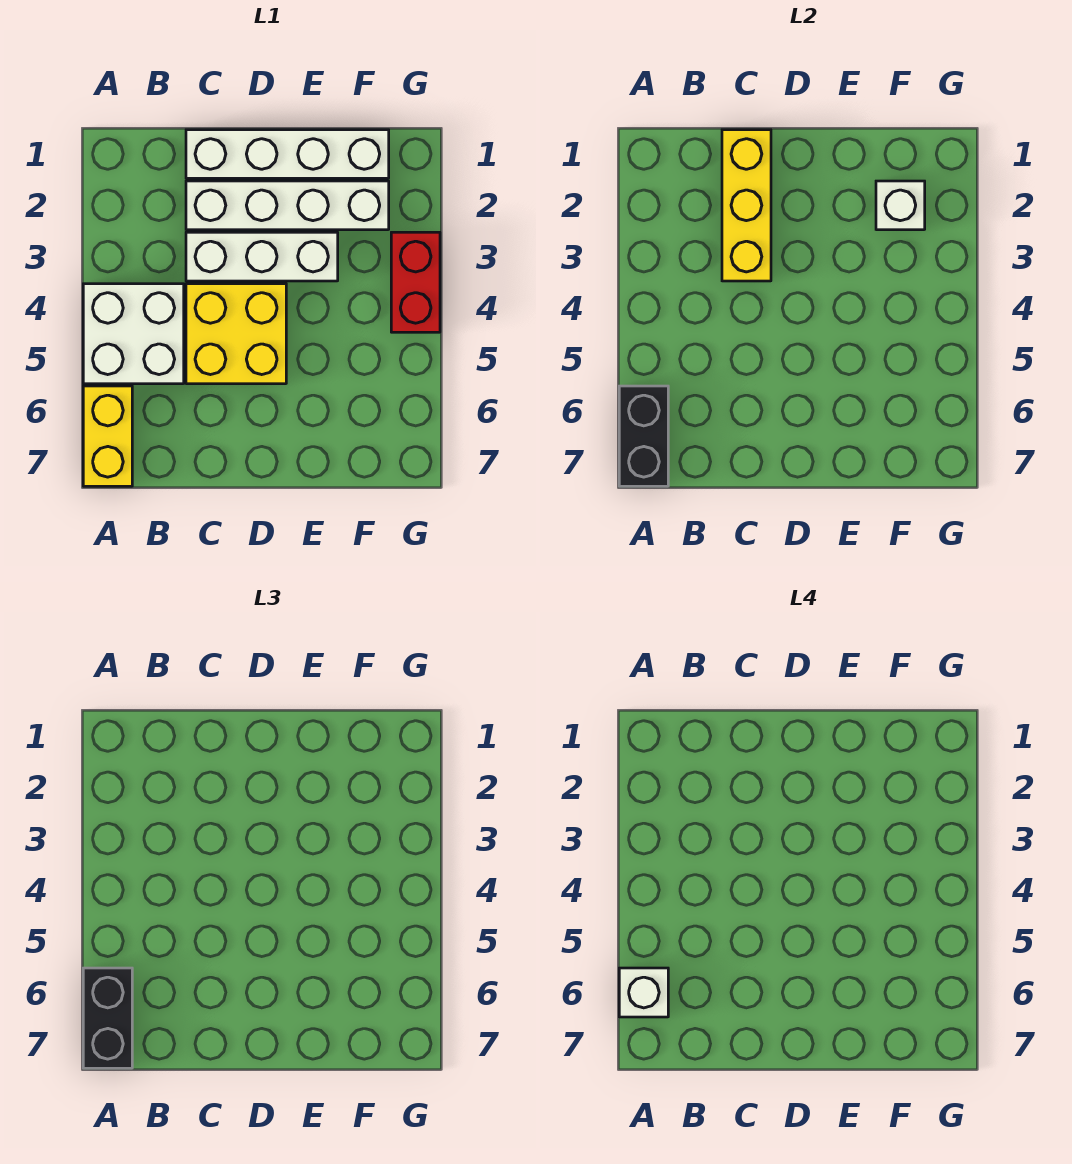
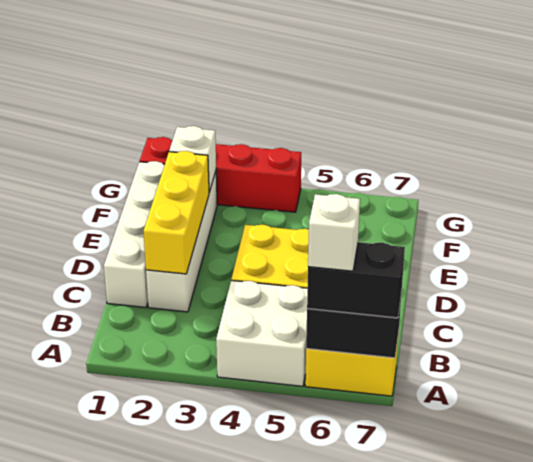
yellow 1x3 brick [722,130,771,281] -> yellow 1x3 brick turned to [144,151,209,274]
white 1x3 brick [186,232,338,281] -> none
red 1x2 brick [391,232,440,332] -> red 1x4 brick [140,137,301,212]

